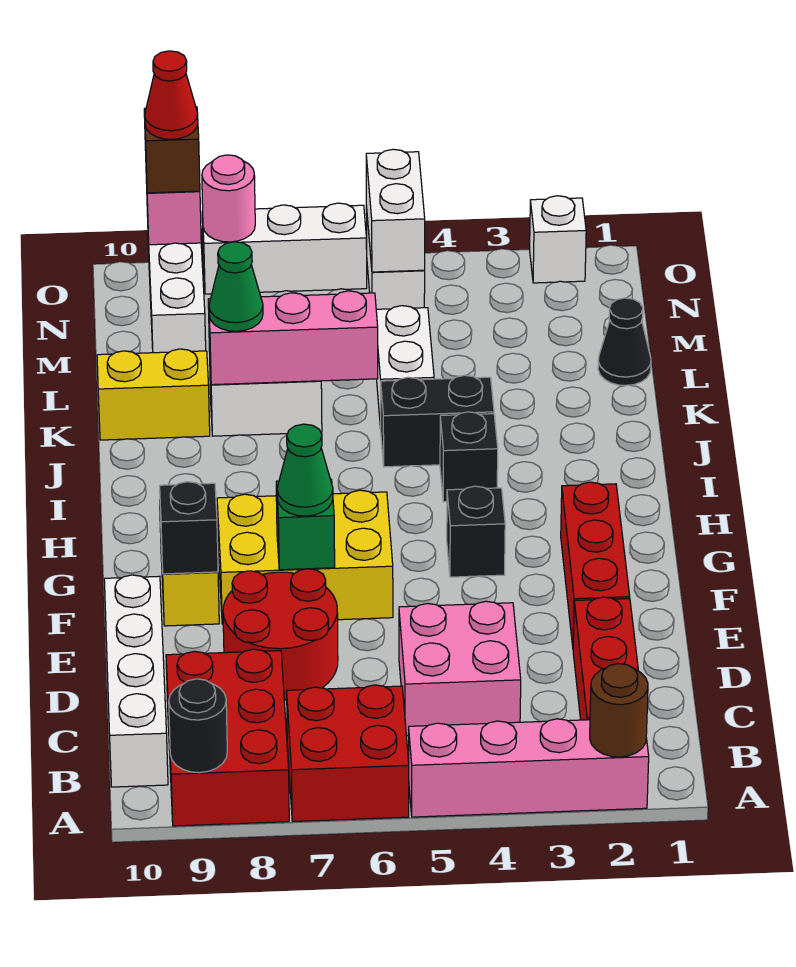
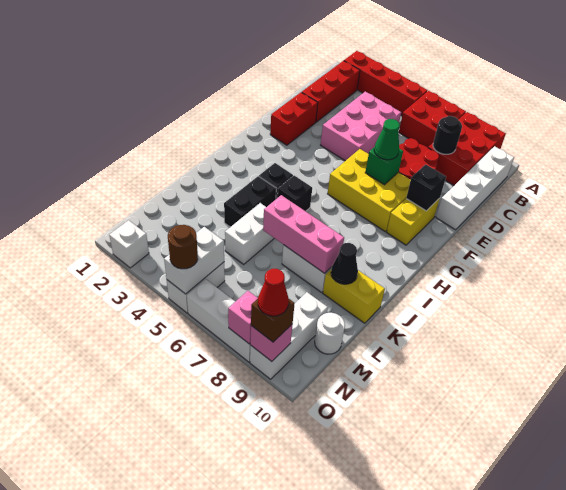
pink 1x4 brick [409,719,649,817] -> red 1x4 brick [344,51,428,115]
brown 1x1 round brick [590,664,648,757] -> brown 1x1 round brick moved to [168,225,198,269]
black 1x1 round brick [169,679,227,773] -> black 1x1 round brick moved to [433,116,462,154]
pink 2x2 brick [399,601,521,736] -> pink 2x3 brick [321,92,401,161]
red 1x3 brick [561,482,630,646] -> red 1x2 brick [270,92,318,145]
black 1x1 brick [447,486,505,577] -> black 1x1 brick moved to [278,176,312,211]
black 1x2 brick [381,375,494,467] -> black 1x2 brick turned to [224,176,276,227]
green 1x1 cone [209,242,263,331] -> none
black 1x1 cone [598,298,651,386] -> black 1x1 cone moved to [331,243,358,284]
none -> white 1x1 round brick [315,313,345,354]
pink 1x1 round brick [202,155,255,242] -> pink 1x1 brick [228,291,258,344]

